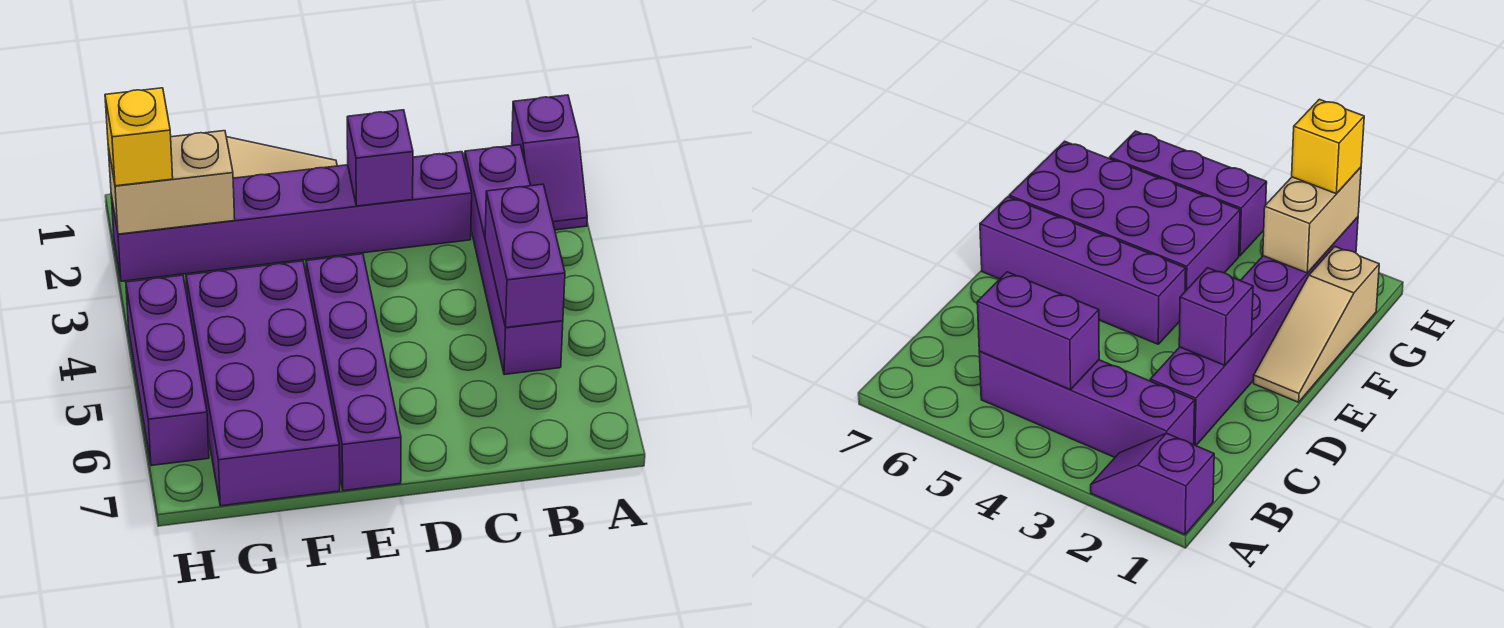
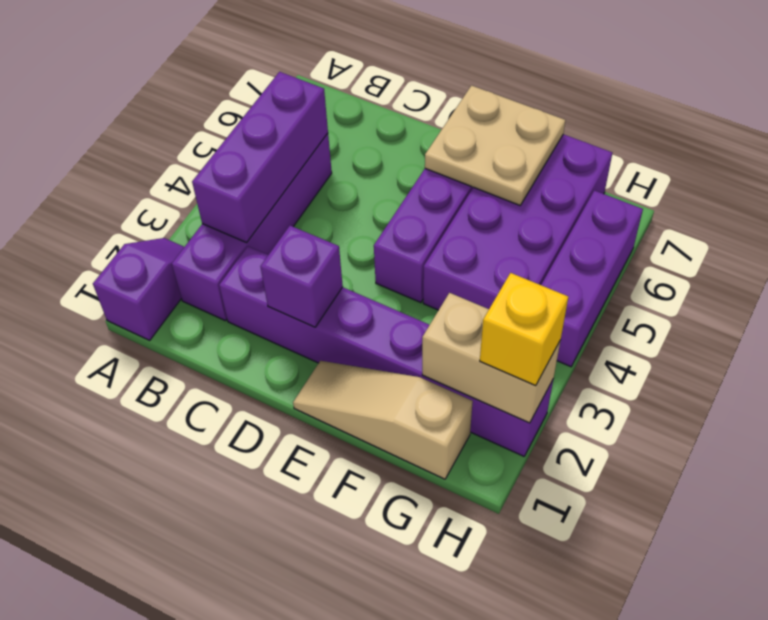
purple 1x2 brick [485,184,565,327] -> purple 1x3 brick [192,72,328,243]
none -> tan 2x2 plate [425,85,565,205]

